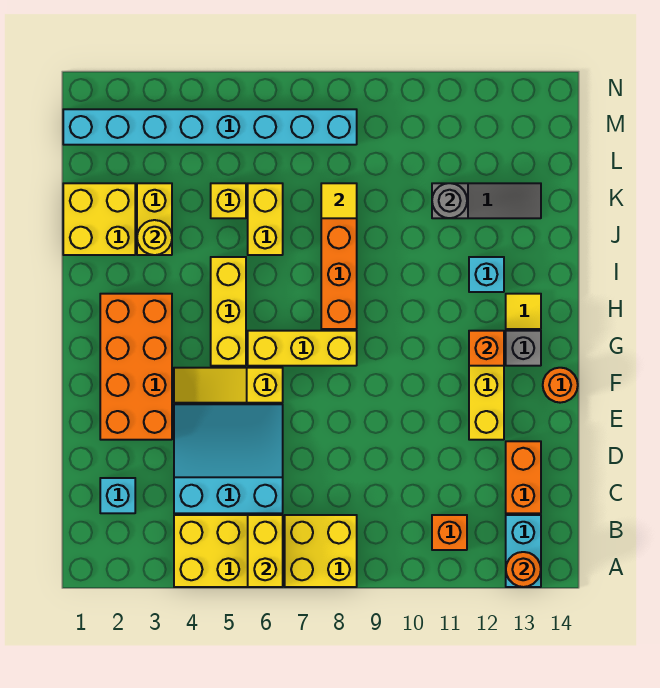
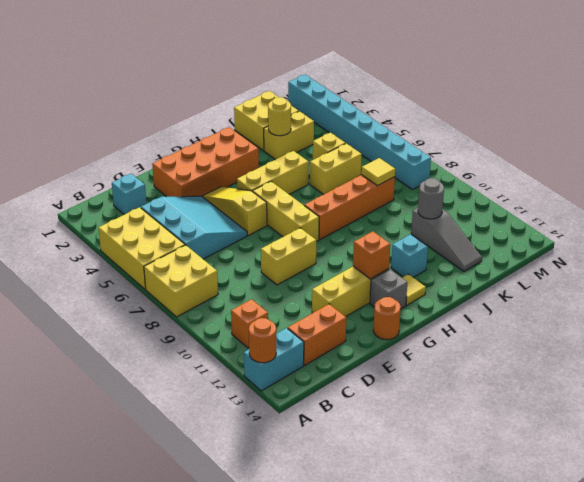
yellow 1x2 brick [248,515,283,587] -> yellow 1x2 brick moved to [261,228,316,285]

